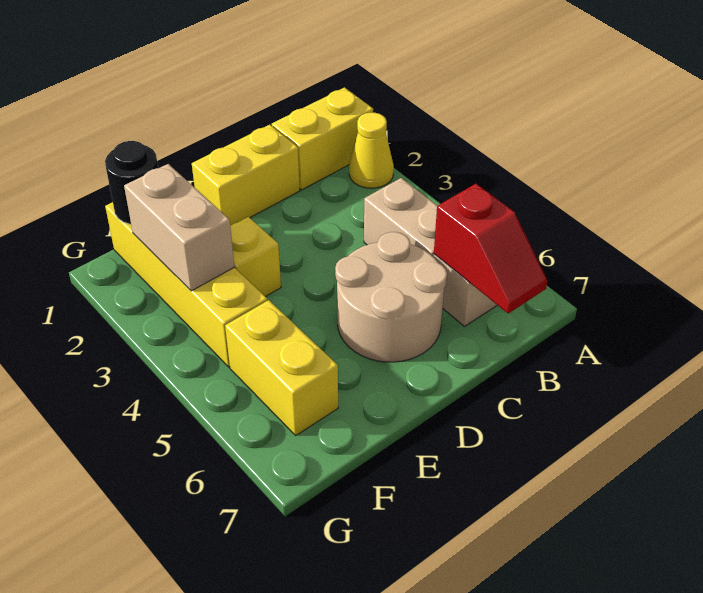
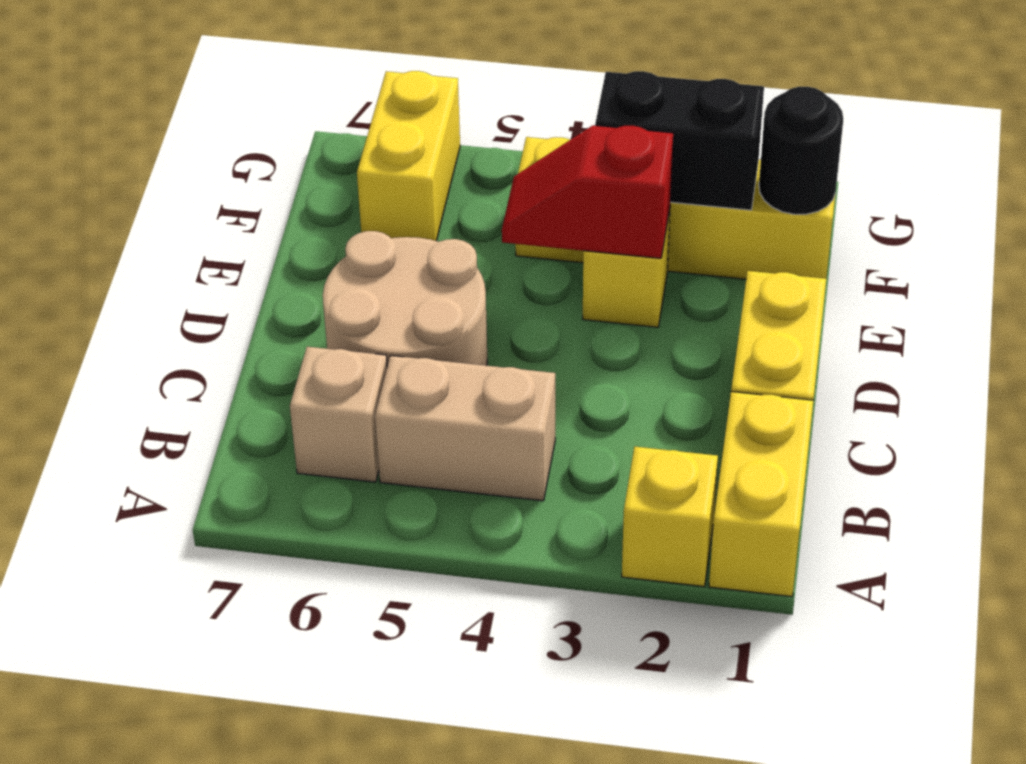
yellow 1x1 cone [349,113,394,188] -> yellow 1x1 brick [622,447,718,586]
red 1x2 slope [434,184,547,313] -> red 1x2 slope moved to [502,125,673,258]
tan 1x2 brick [124,164,235,291] -> black 1x2 brick [595,71,764,210]
yellow 1x2 brick [225,300,338,435] -> yellow 1x2 brick turned to [357,71,460,241]

